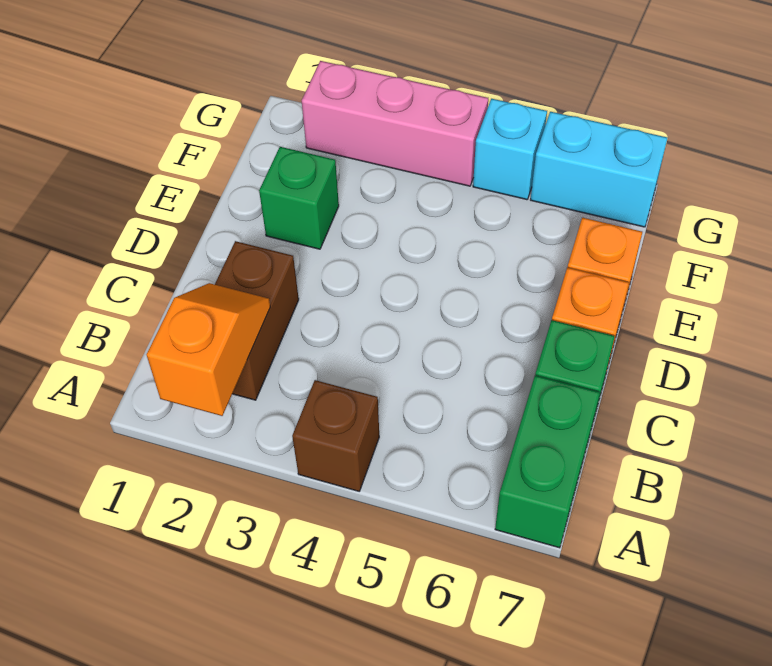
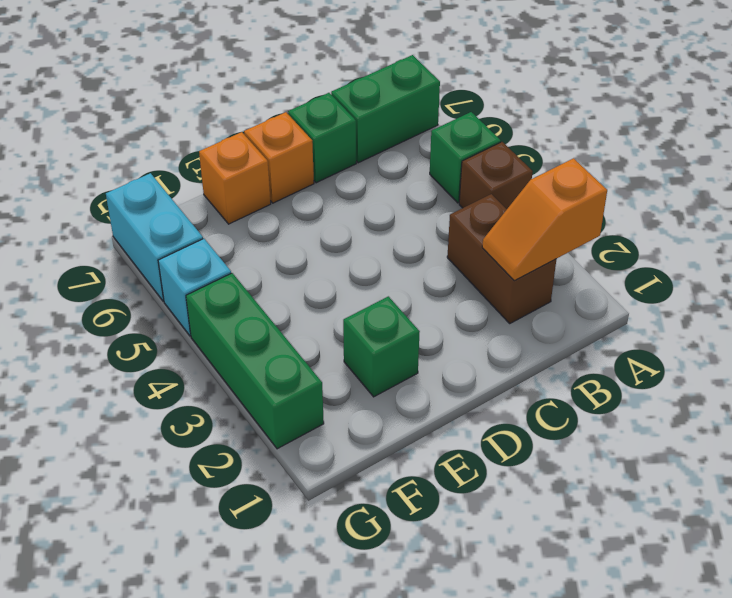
none -> green 1x1 brick [430,112,501,203]
brown 1x2 brick [215,241,299,400] -> brown 1x2 brick turned to [447,194,556,323]
pink 1x3 brick [302,61,488,186] -> green 1x3 brick [186,273,324,449]

